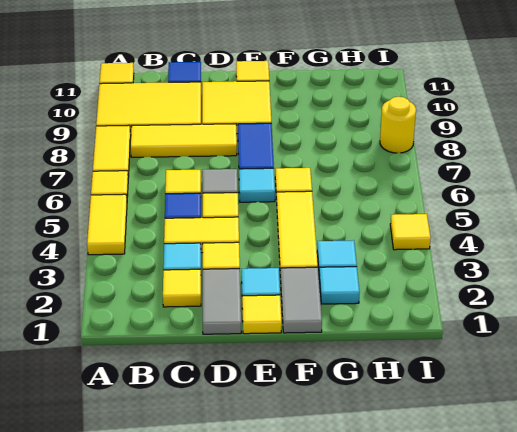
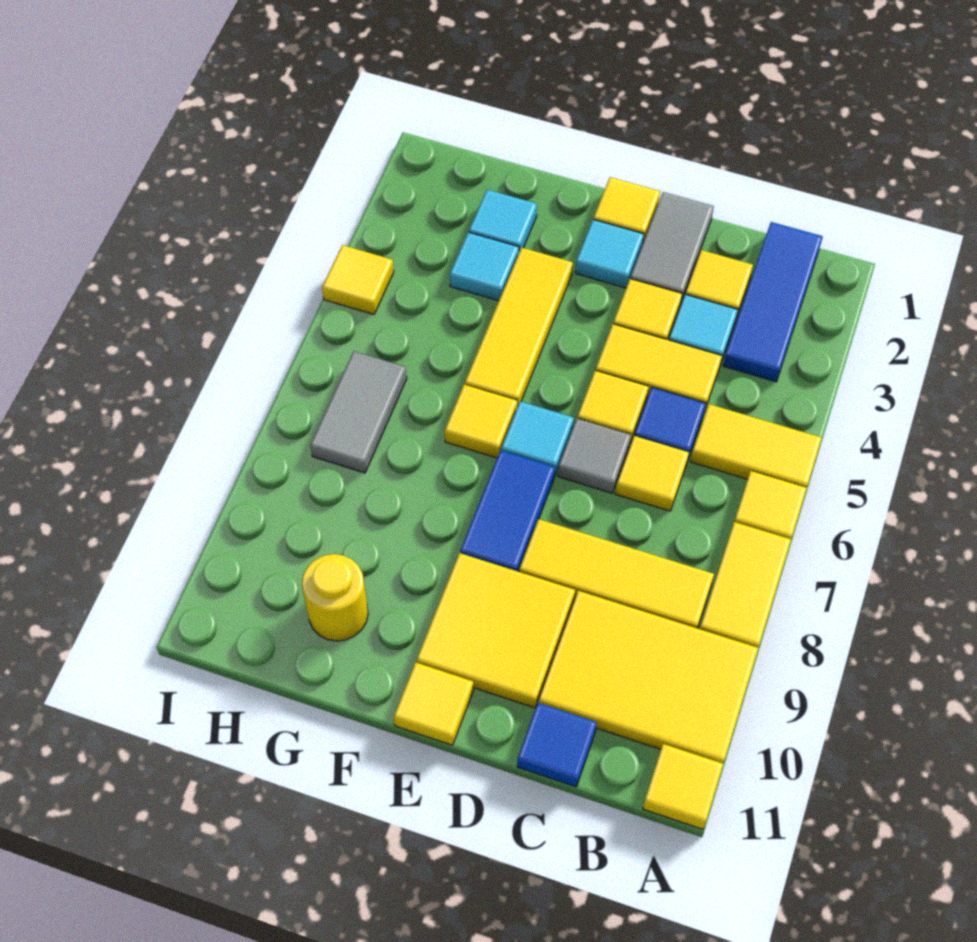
yellow 1x2 tile [87,194,127,255] -> yellow 1x2 tile turned to [691,404,822,488]
none -> blue 1x3 tile [723,222,823,382]
grey 1x2 tile [281,267,322,333] -> grey 1x2 tile moved to [310,351,407,473]
yellow 1x1 round brick [380,97,416,153] -> yellow 1x1 round brick moved to [302,554,368,641]

